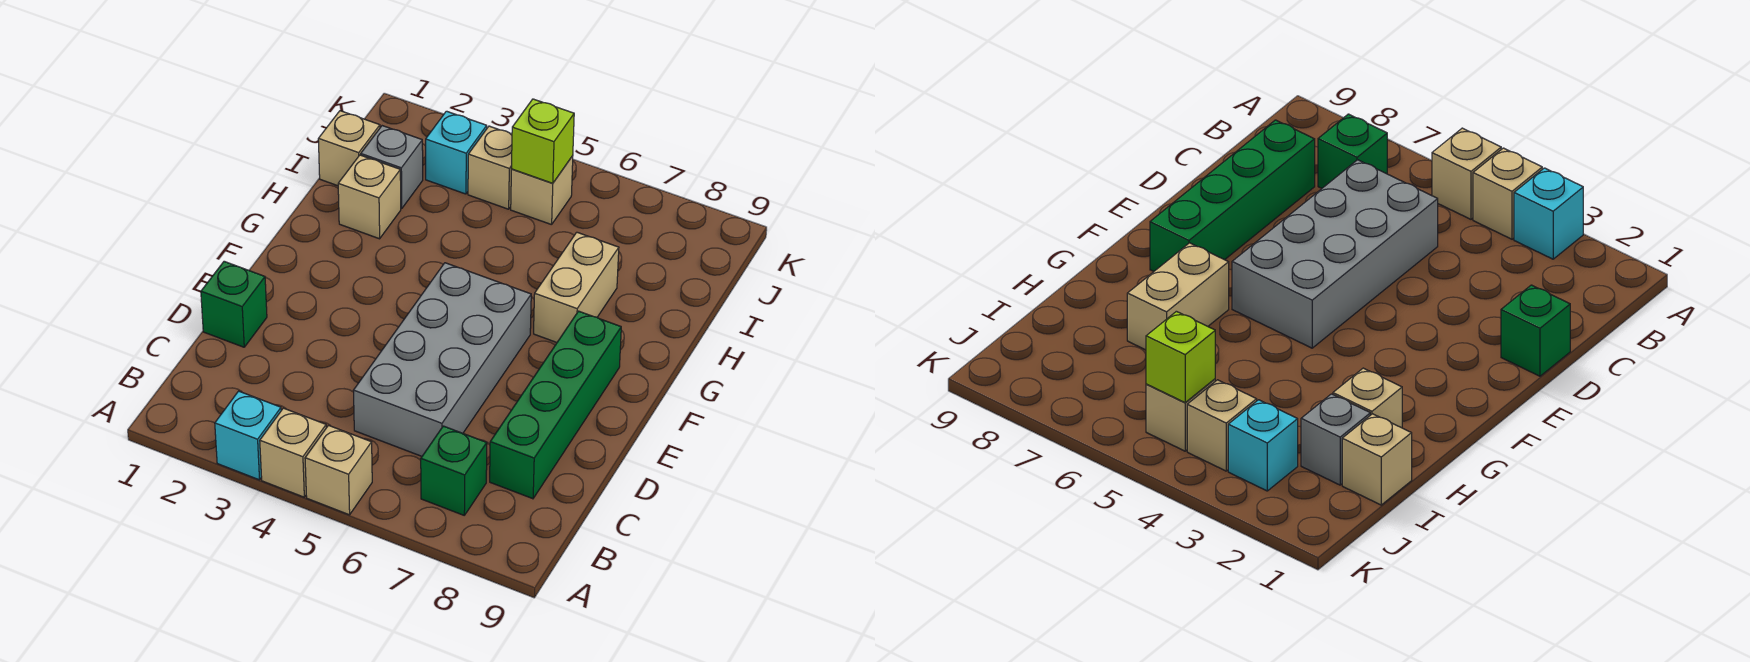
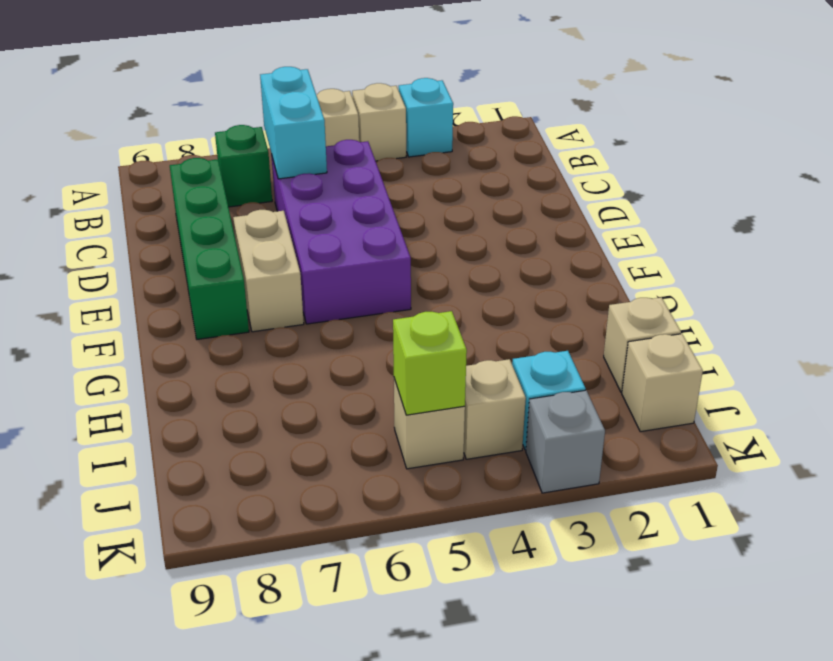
none -> cyan 1x2 brick [260,67,327,179]
grey 2x4 brick [353,263,531,456] -> purple 2x4 brick [271,140,411,324]
green 1x1 brick [201,261,267,347] -> none
tan 1x2 brick [534,232,619,342] -> tan 1x2 brick moved to [233,210,304,332]
tan 1x1 brick [338,155,401,239] -> tan 1x1 brick moved to [622,334,703,432]
grey 1x1 brick [361,126,423,209] -> grey 1x1 brick moved to [526,390,605,493]

